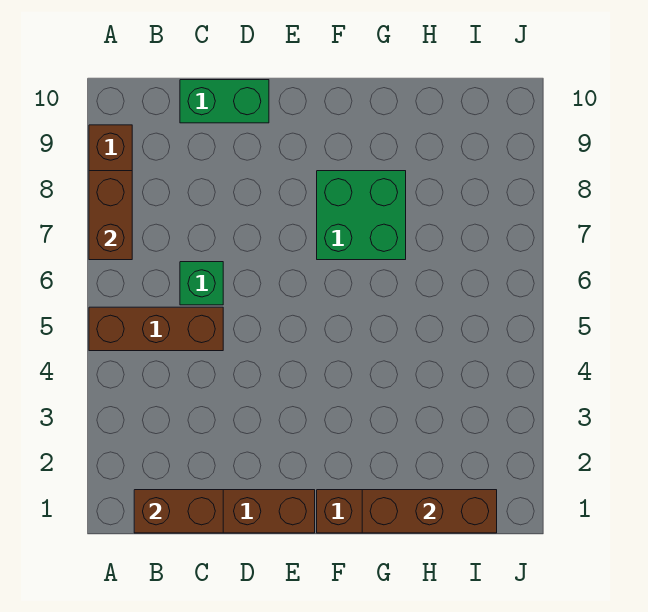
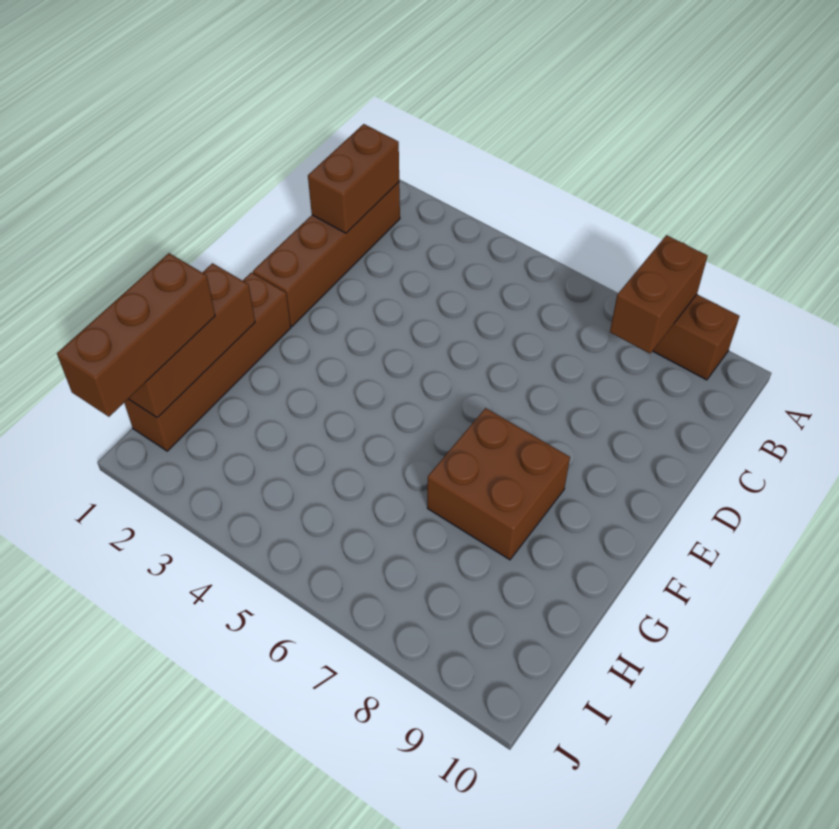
brown 1x3 brick [89,307,223,351] -> brown 1x3 brick moved to [57,253,215,417]
brown 1x2 brick [89,171,132,260] -> brown 1x2 brick turned to [610,235,707,353]
green 1x1 brick [180,262,223,305] -> none
green 1x2 brick [180,80,269,123] -> none
green 2x2 brick [317,171,406,260] -> brown 2x2 brick [427,408,570,560]

